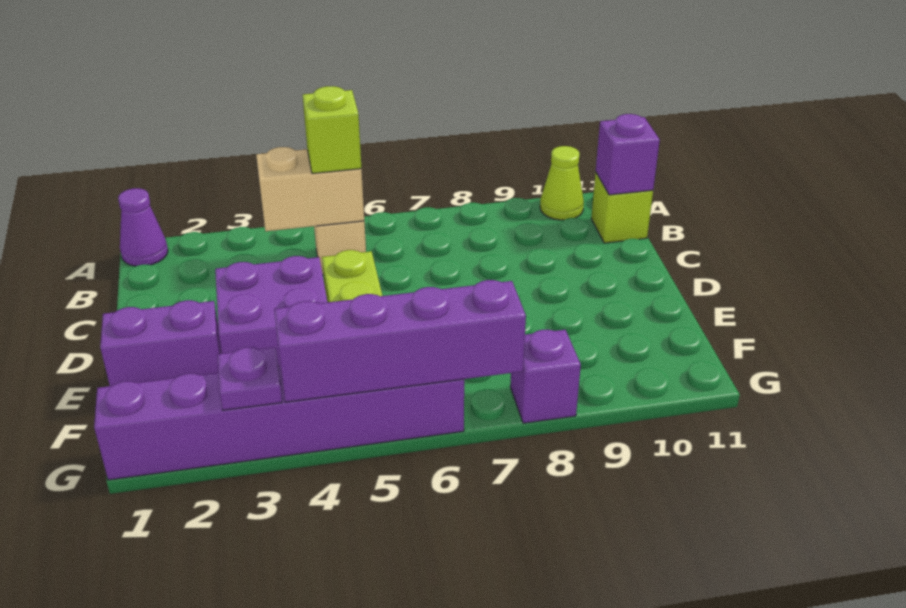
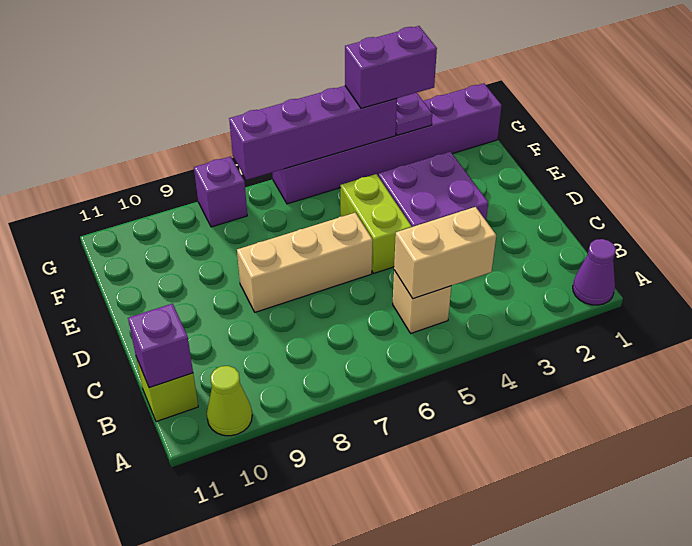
lime 1x1 brick [303,86,362,174] -> none
none -> tan 1x3 brick [237,213,373,312]
purple 1x2 brick [100,300,222,386] -> purple 1x2 brick moved to [345,26,437,109]

